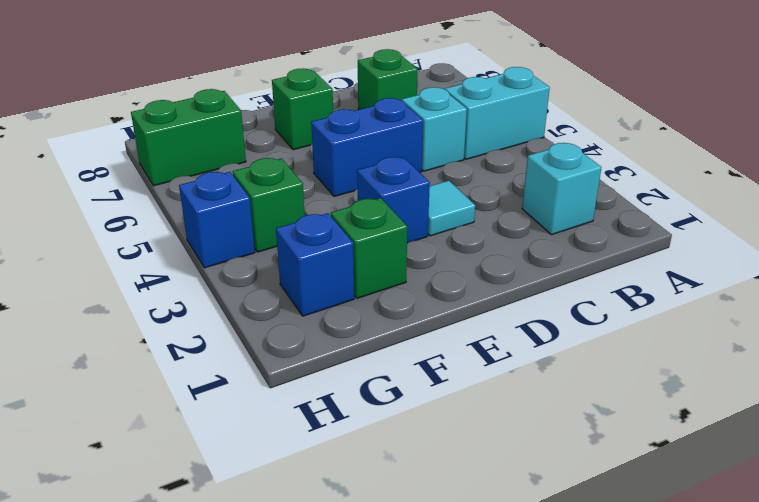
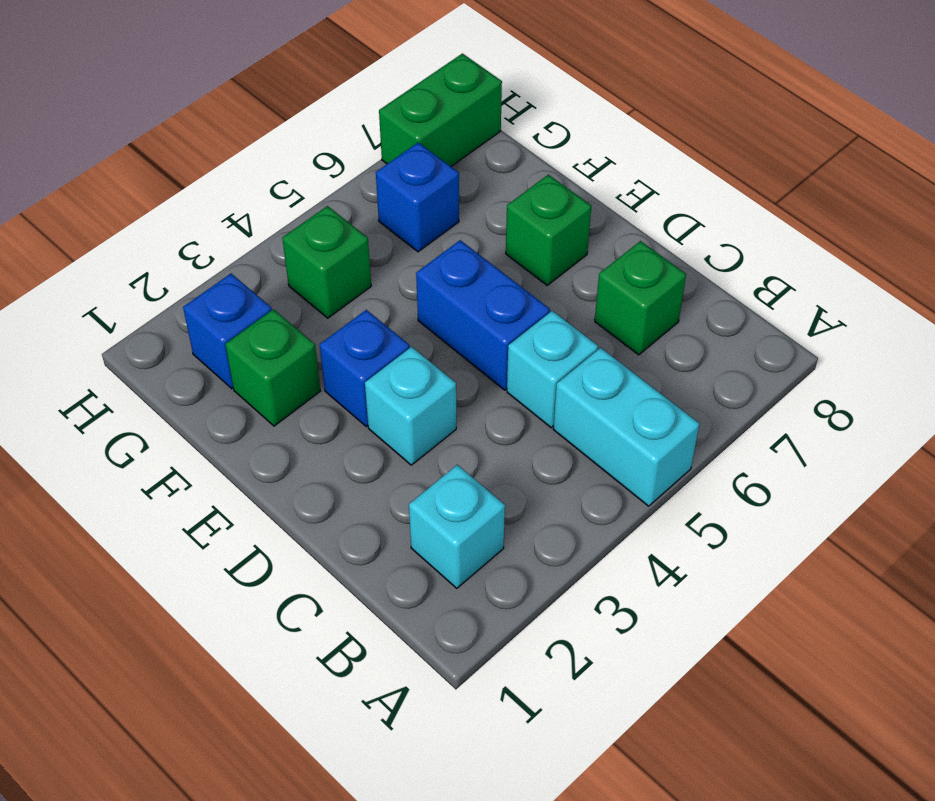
cyan 1x1 tile [428,181,475,236] -> cyan 1x1 brick [365,347,456,465]
green 1x2 brick [131,89,246,186] -> green 1x2 brick turned to [379,54,502,166]
blue 1x1 brick [179,172,255,268] -> blue 1x1 brick moved to [376,143,459,252]

